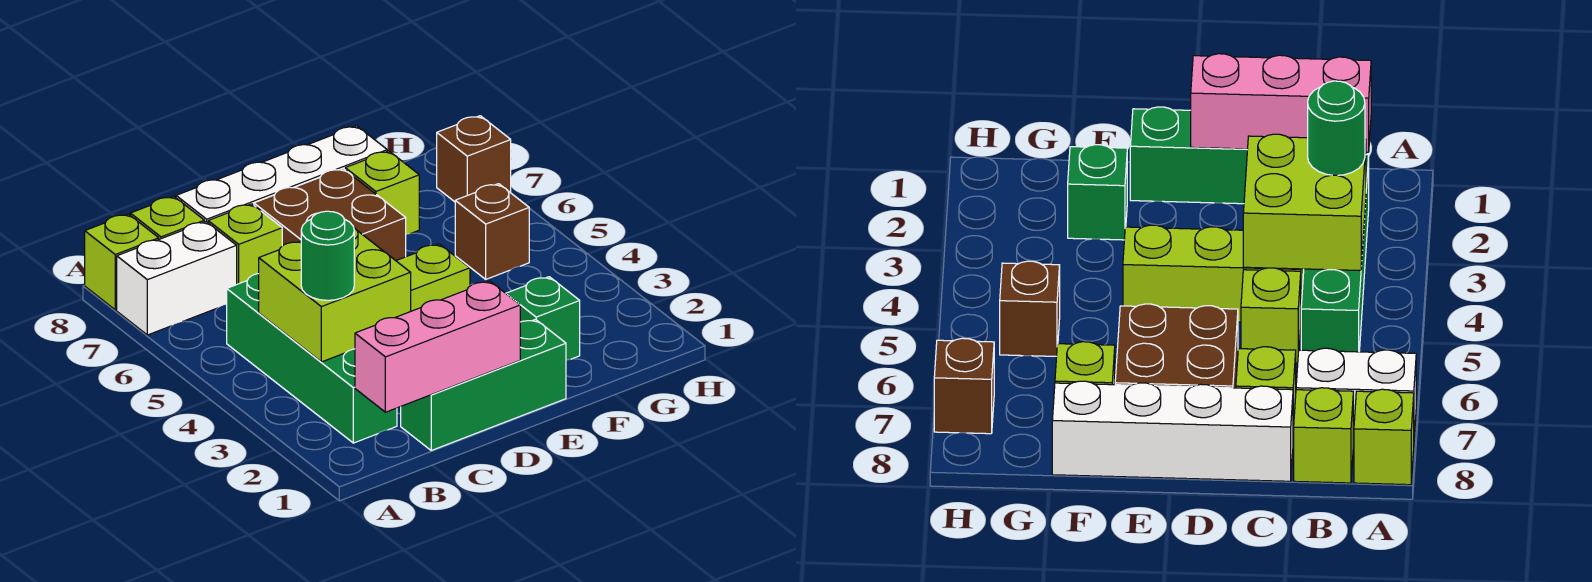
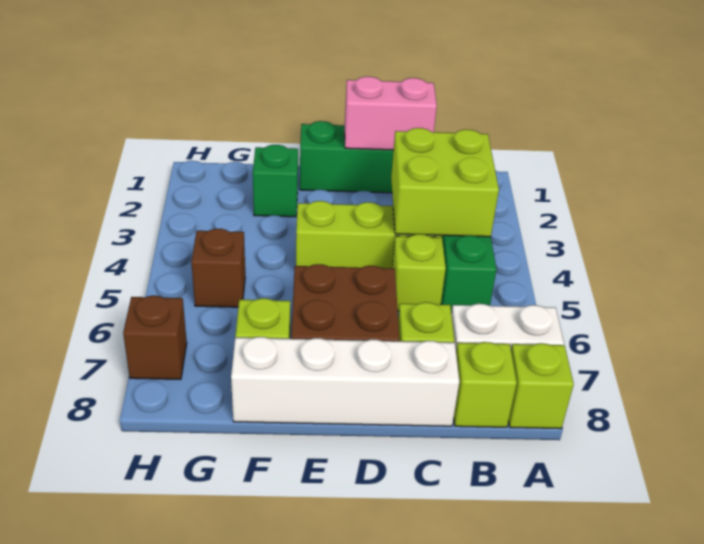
pink 1x3 brick [355,281,520,412] -> pink 1x2 brick [345,76,437,150]
green 1x1 round brick [301,211,354,300] -> none

